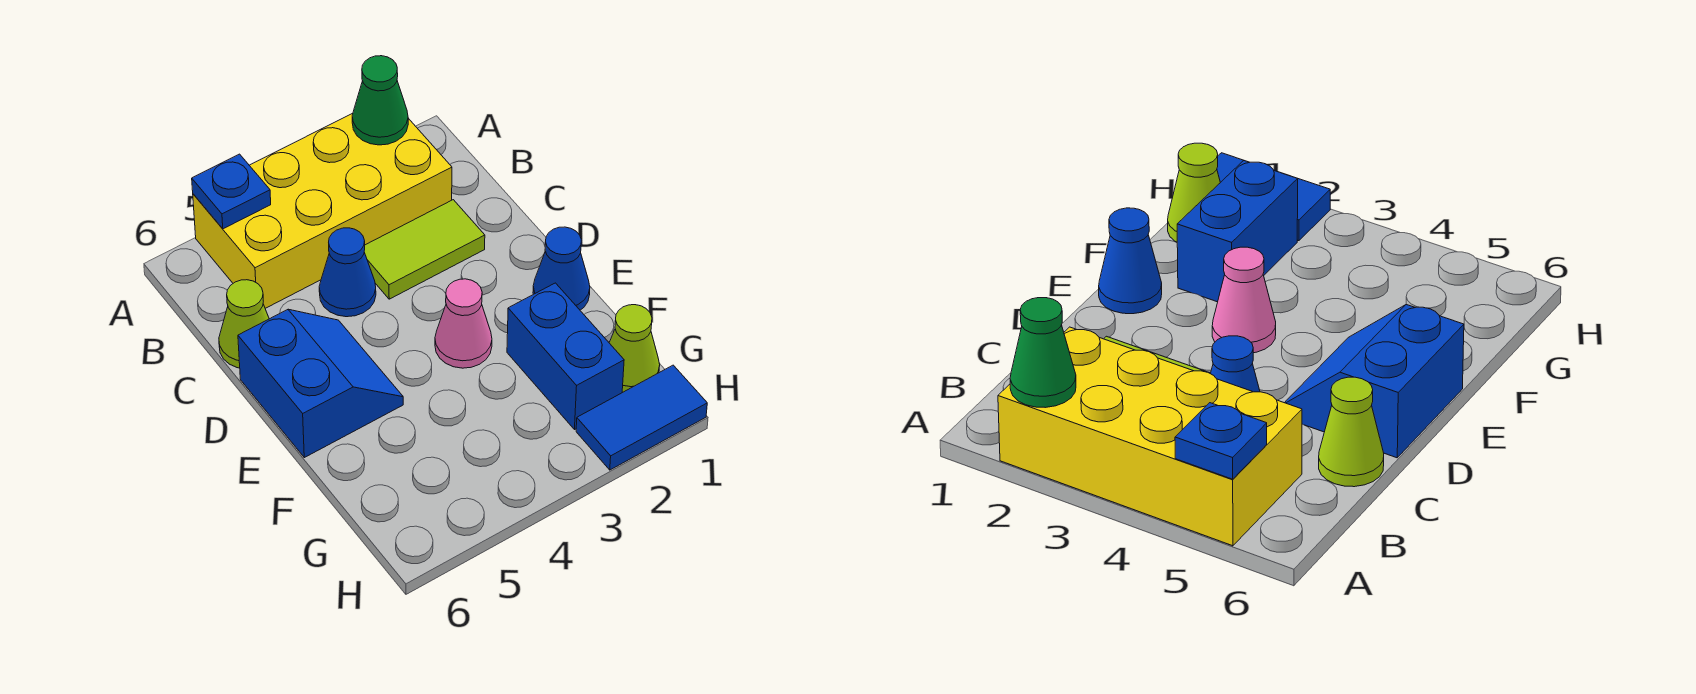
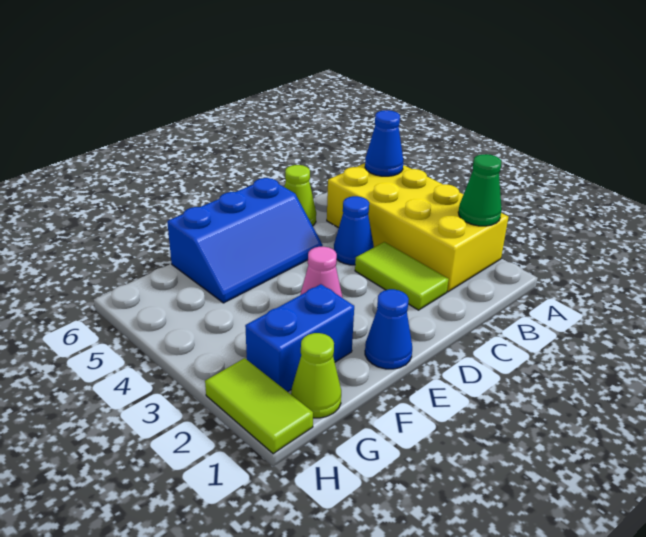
blue 1x1 plate [192,154,271,229] -> blue 1x1 cone [365,110,403,176]
blue 2x2 slope [238,309,403,458] -> blue 2x3 slope [167,178,323,303]
blue 1x2 tile [576,365,707,470] -> lime 1x2 tile [205,358,313,454]

